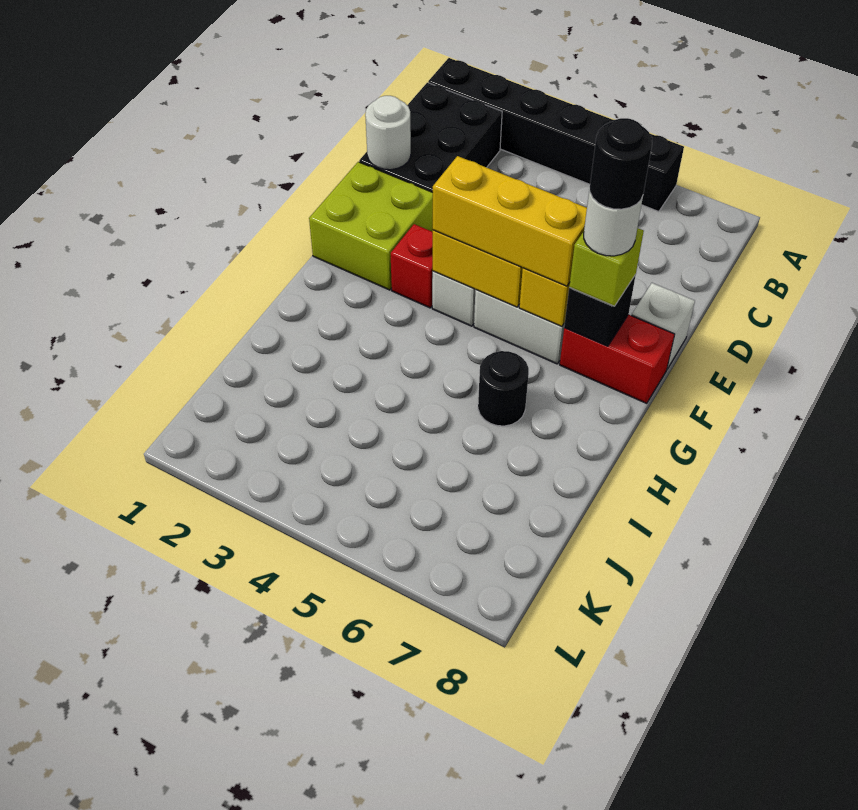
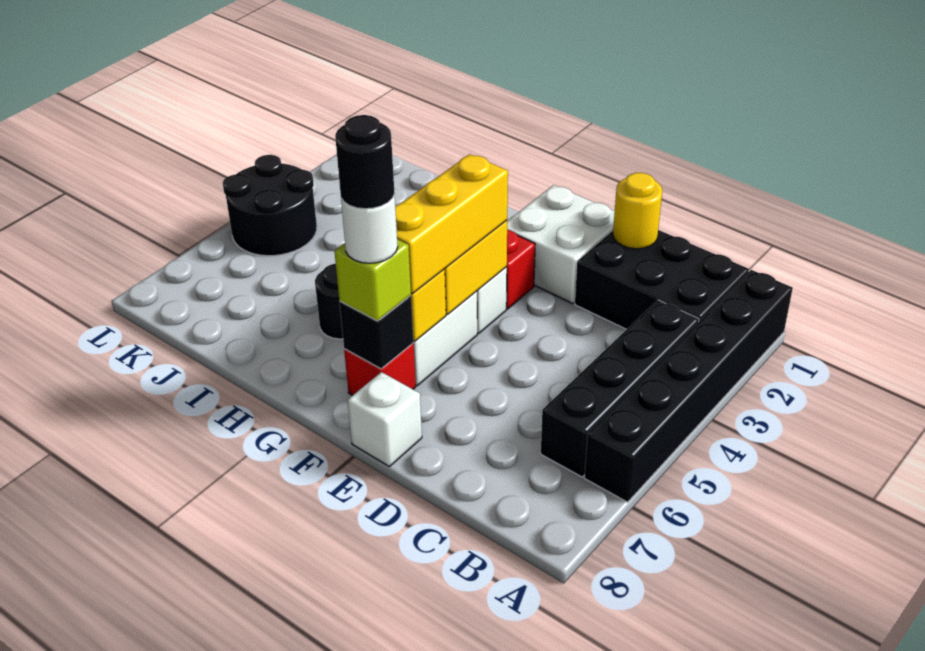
none -> black 1x4 brick [541,300,699,477]
white 1x1 round brick [365,96,411,170] -> yellow 1x1 round brick [613,173,662,249]
lime 2x2 brick [309,162,433,290] -> white 2x2 brick [507,185,615,304]
red 1x2 brick [560,315,675,403] -> red 1x1 brick [344,343,416,395]
none -> black 2x2 round brick [223,155,317,256]

